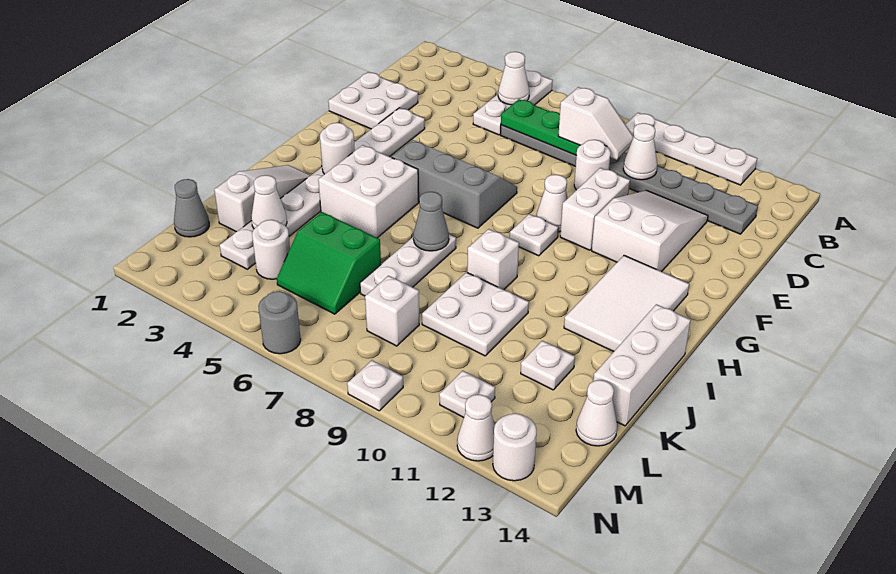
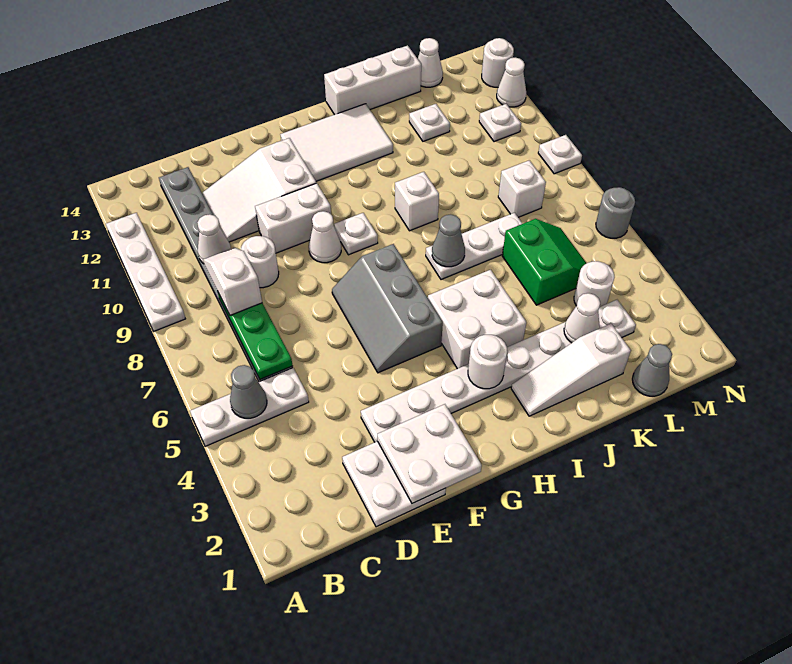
white 1x1 cone [498,52,529,105] -> grey 1x1 cone [230,365,267,418]
white 2x2 plate [422,272,529,356] -> white 2x2 plate moved to [377,404,482,503]

